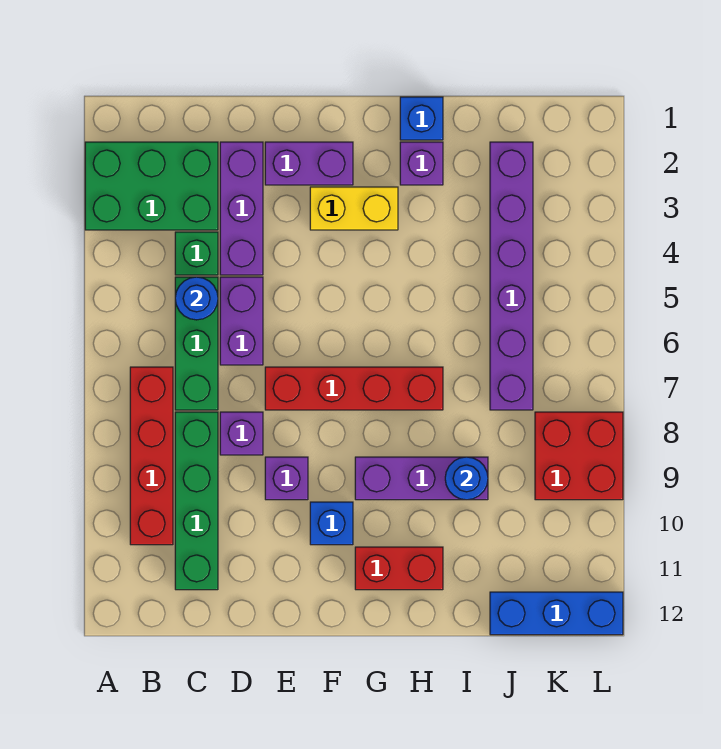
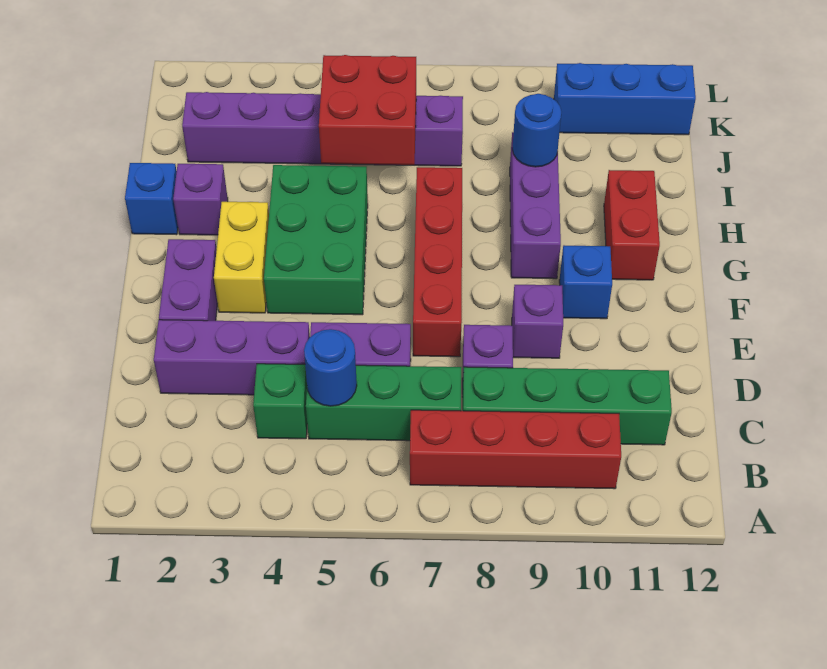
green 2x3 brick [85,142,218,230] -> green 2x3 brick moved to [264,165,368,315]
blue 1x3 brick [490,592,623,635] -> blue 1x3 brick turned to [554,63,696,135]
red 2x2 brick [535,412,623,500] -> red 2x2 brick moved to [319,55,416,165]

